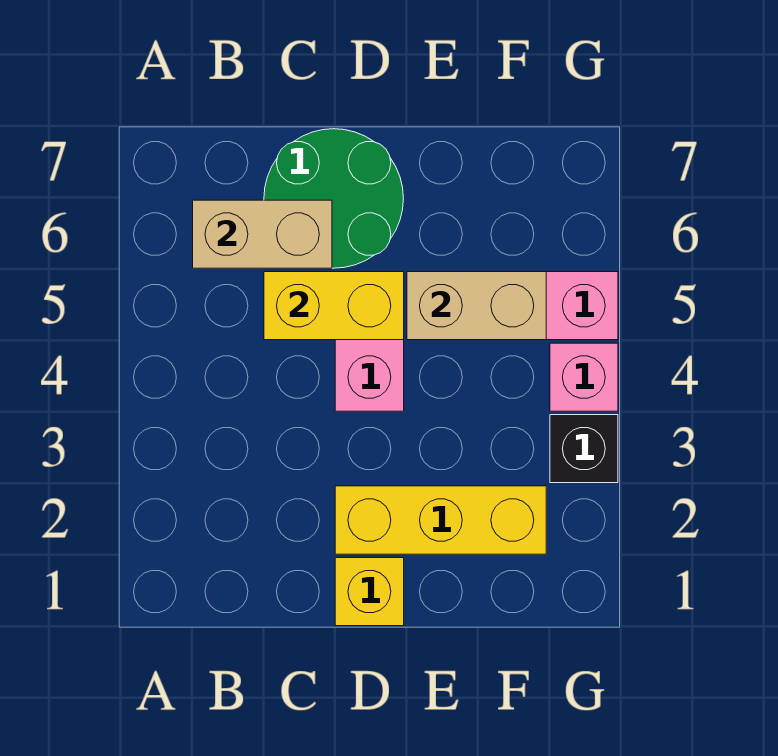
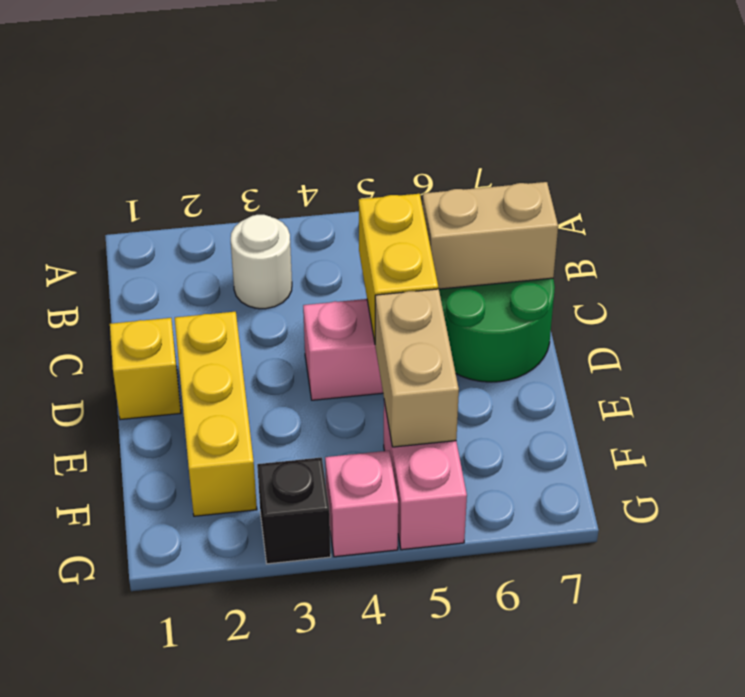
none -> white 1x1 round brick [231,215,292,309]
tan 1x2 brick [193,200,332,268] -> tan 1x2 brick turned to [423,182,558,289]

